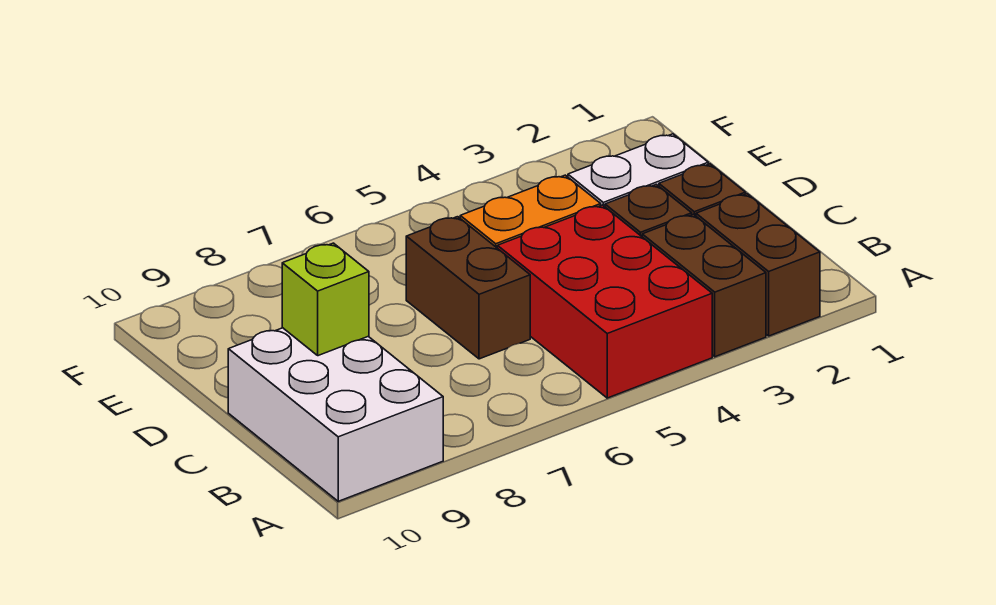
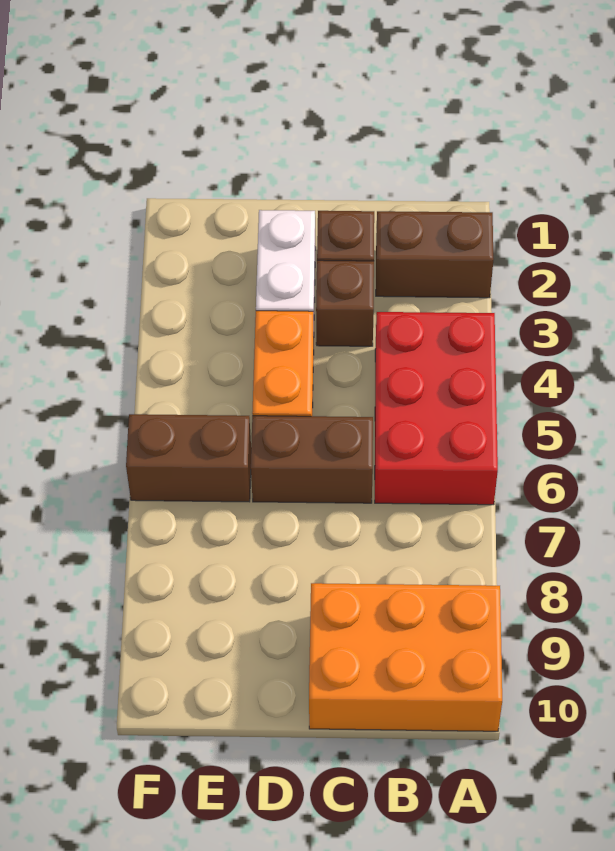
brown 1x2 brick [642,214,766,357] -> brown 1x2 brick moved to [126,414,251,502]
red 2x3 brick [497,205,712,398] -> red 2x3 brick turned to [375,312,498,505]
white 2x3 brick [228,328,443,501] -> orange 2x3 brick [309,583,502,731]
lime 1x1 brick [282,243,369,356] -> none

